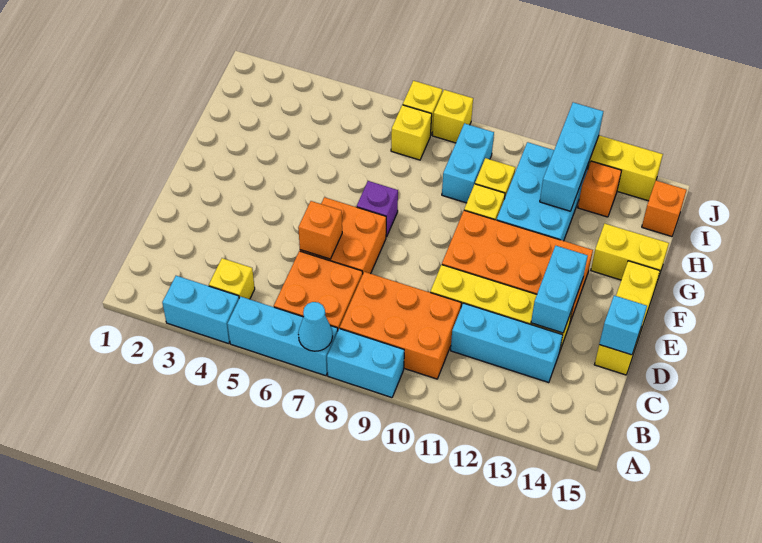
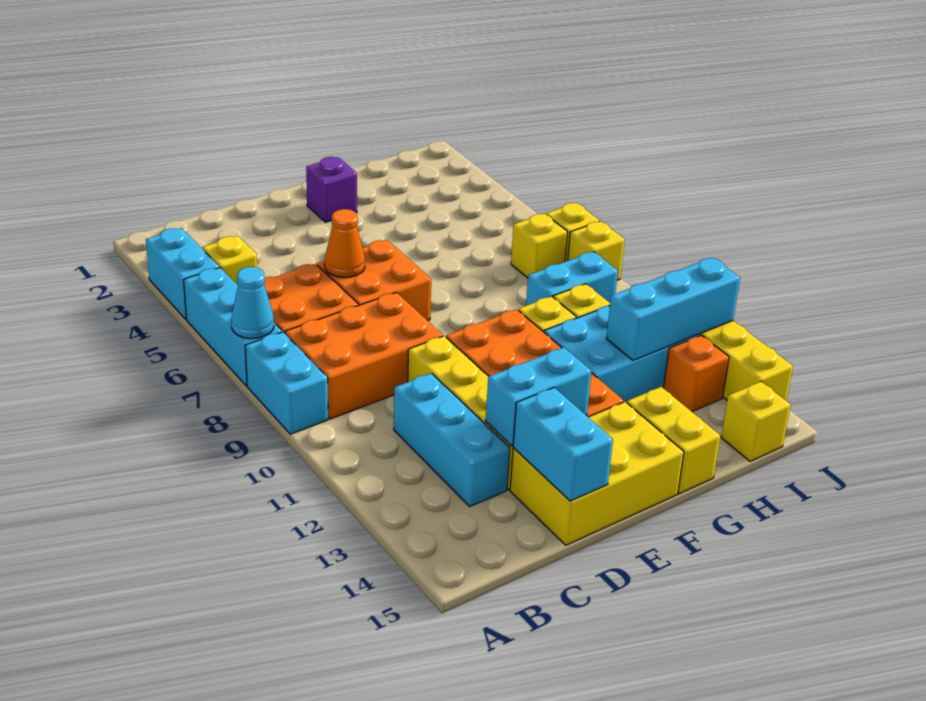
orange 2x3 brick [340,272,461,379] -> orange 2x3 brick turned to [285,292,443,419]
orange 1x1 brick [298,201,342,259] -> orange 1x1 cone [325,209,365,278]
yellow 1x3 brick [594,261,660,375] -> yellow 2x3 brick [510,402,684,545]
cyan 1x1 brick [599,295,647,355] -> cyan 1x2 brick [513,388,613,501]
purple 1x1 brick [357,181,398,237] -> purple 1x1 brick moved to [306,157,357,222]
orange 1x1 brick [642,181,687,236] -> yellow 1x1 brick [721,382,791,461]

